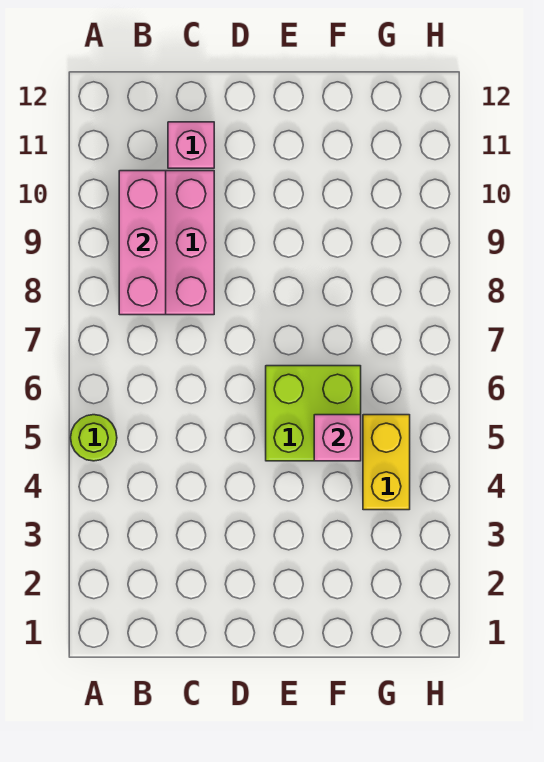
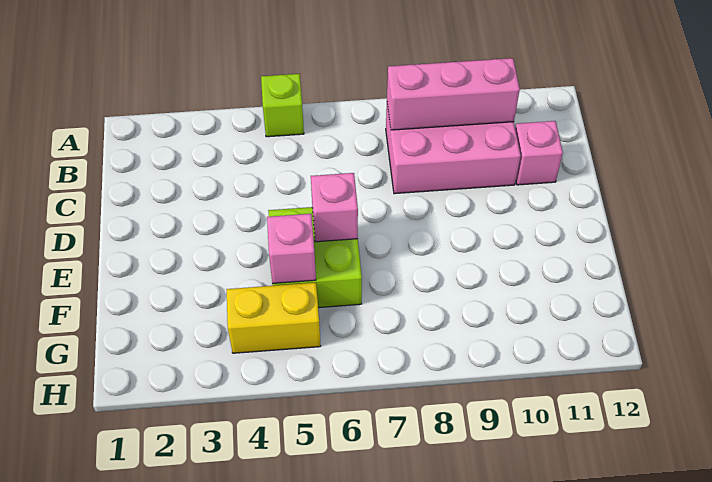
lime 1x1 round brick [71,415,117,461] -> lime 1x1 brick [261,74,304,137]
none -> pink 1x1 brick [311,173,358,242]

